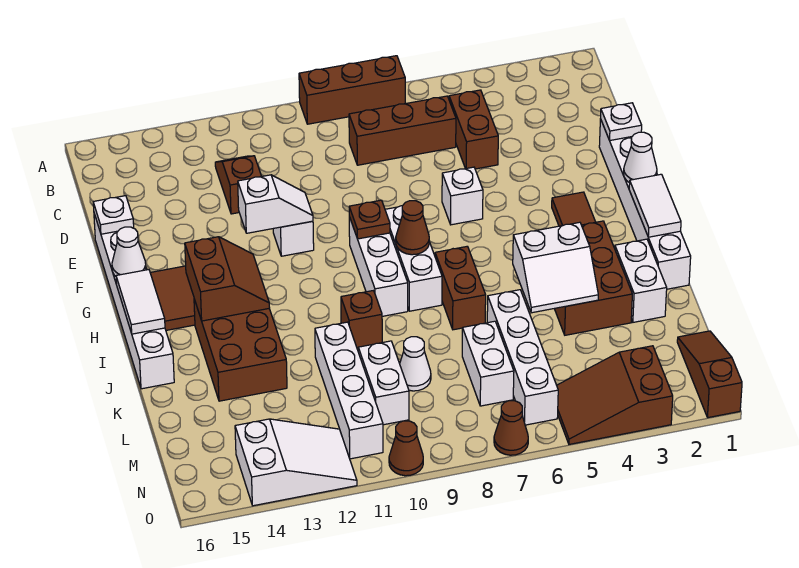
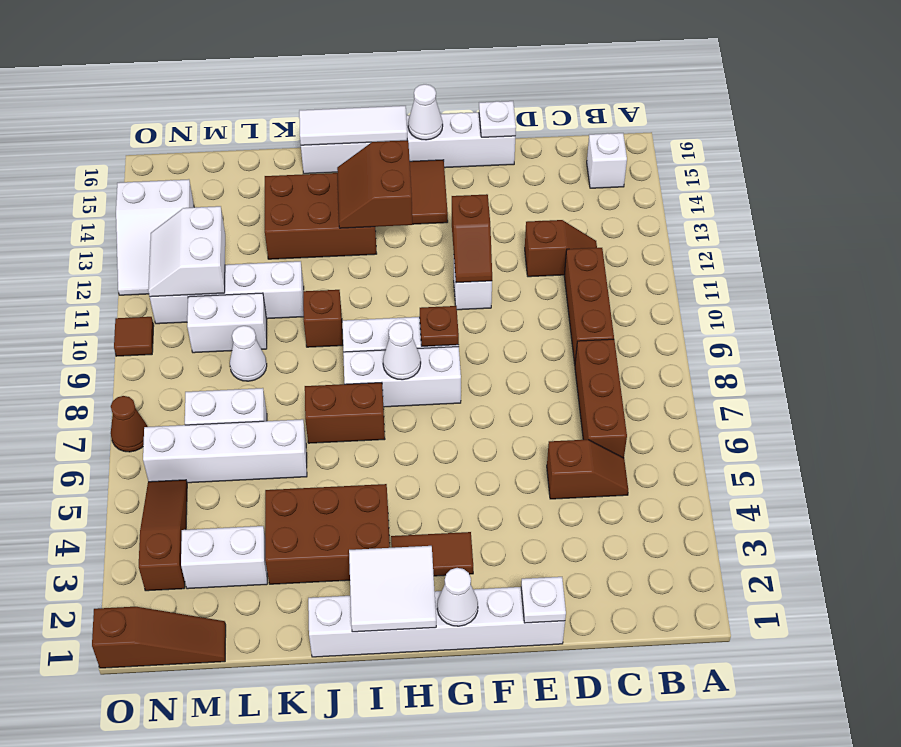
brown 1x3 brick [299,56,405,124] -> brown 1x3 brick moved to [564,248,614,364]
brown 1x2 brick [449,90,498,169] -> brown 1x2 slope [547,440,628,499]
white 1x1 brick [442,167,483,225] -> white 1x1 brick moved to [587,133,627,188]
white 1x2 slope [238,175,313,233] -> brown 1x2 slope [452,194,492,283]
white 1x2 tile [629,174,681,237] -> white 2x2 tile [349,546,436,632]
brown 1x1 cone [396,201,429,255] -> white 1x1 cone [383,322,421,380]
brown 2x2 slope [185,237,270,321] -> brown 2x2 slope turned to [337,140,412,228]
white 1x2 tile [116,270,165,334] -> white 1x3 tile [299,106,407,145]
white 1x2 brick [615,239,667,322] -> white 1x2 brick moved to [181,526,267,589]
white 2x2 slope [513,222,598,313] -> white 2x2 slope moved to [148,206,225,297]
brown 2x3 slope [557,346,673,444] -> brown 1x3 slope [139,480,187,591]
brown 1x1 cone [389,421,423,476] -> brown 1x1 tile [114,317,154,356]

